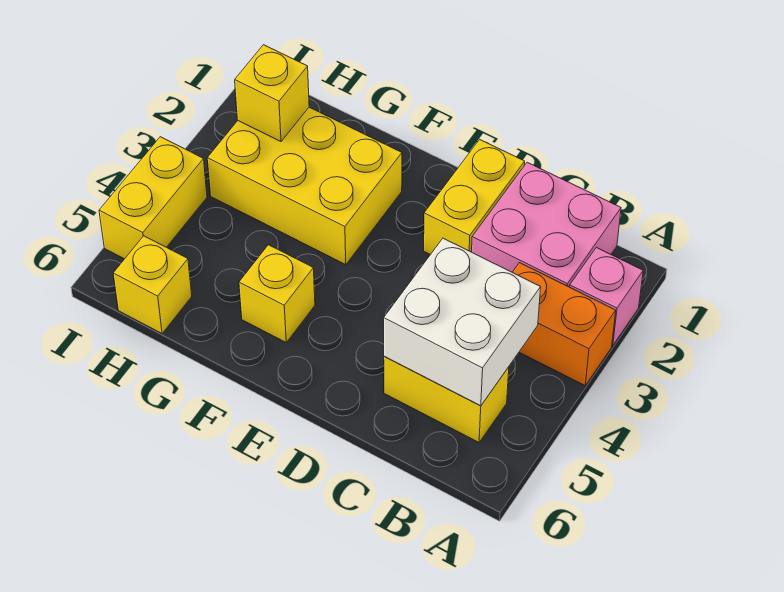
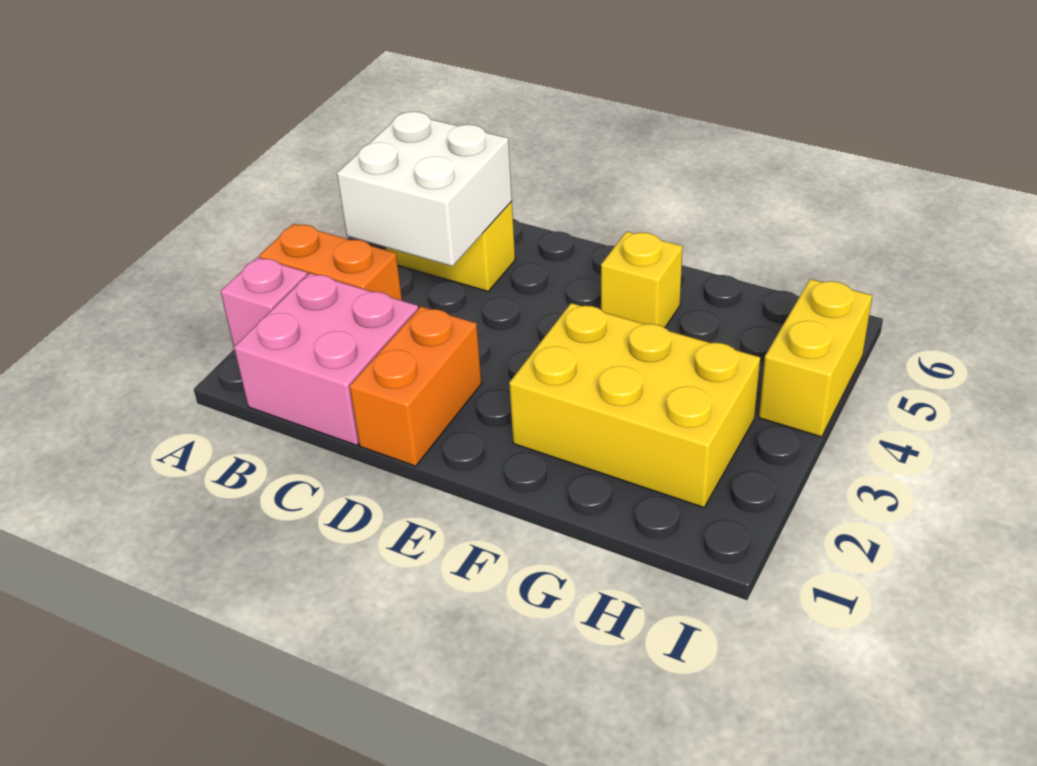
yellow 1x2 brick [424,140,525,255] -> orange 1x2 brick [349,307,482,466]
yellow 1x1 brick [235,45,309,142] -> none
yellow 1x1 brick [113,236,192,333] -> none

